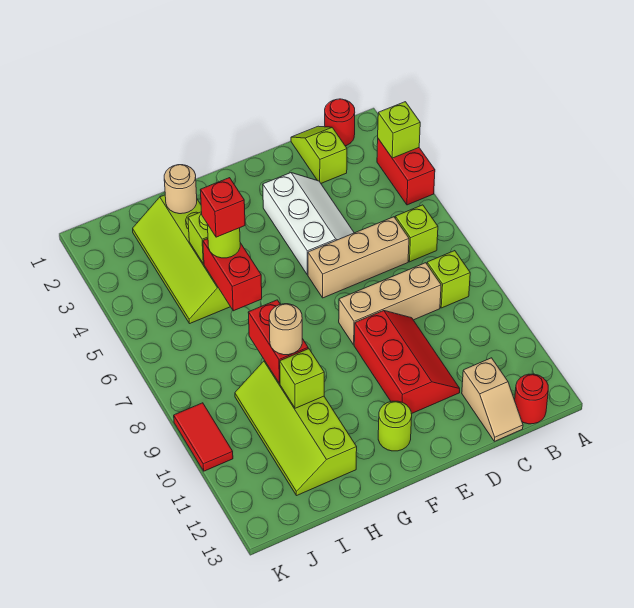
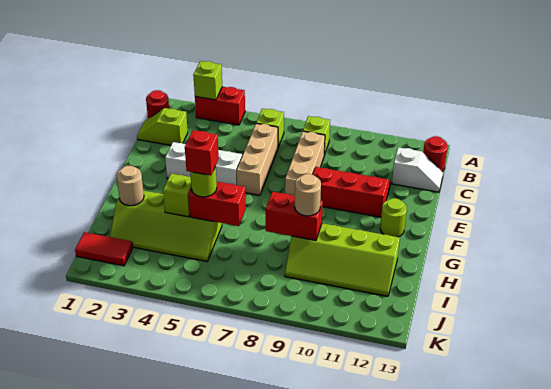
tan 1x2 slope [462,358,523,441] -> white 1x2 slope [392,147,443,192]
lime 1x1 brick [280,349,324,408] -> none
red 1x2 tile [174,403,233,471] -> red 1x2 tile moved to [75,232,133,266]

